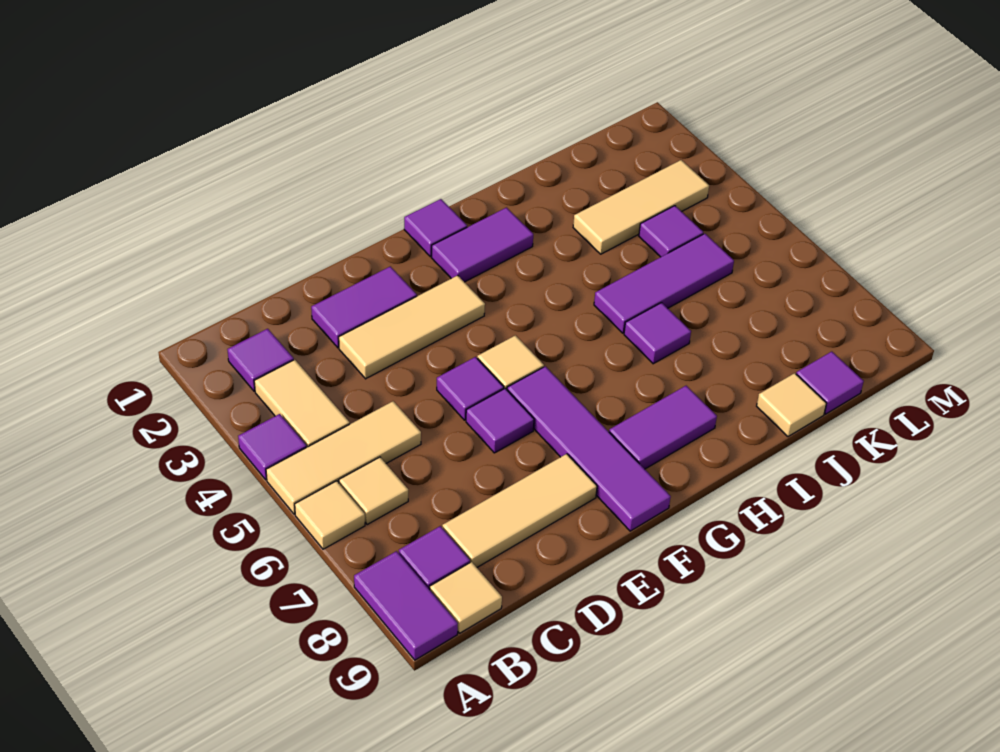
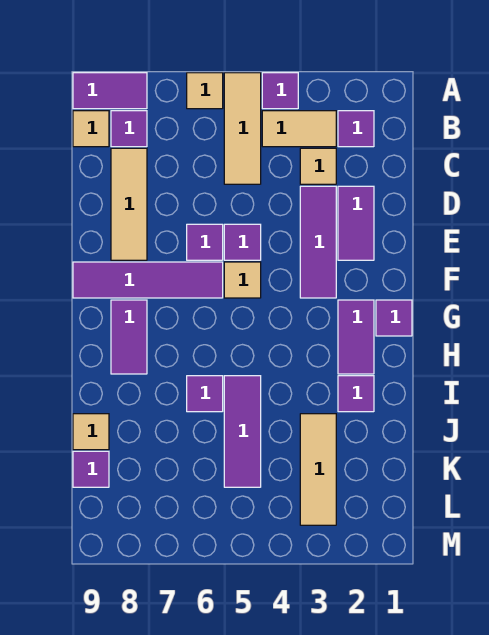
tan 1x1 tile [339,457,408,524] -> tan 1x1 tile moved to [300,148,336,184]
tan 1x3 tile [339,275,485,379] -> purple 1x3 tile [300,186,336,298]
purple 1x1 tile [639,206,703,257] -> purple 1x1 tile moved to [338,376,374,412]

